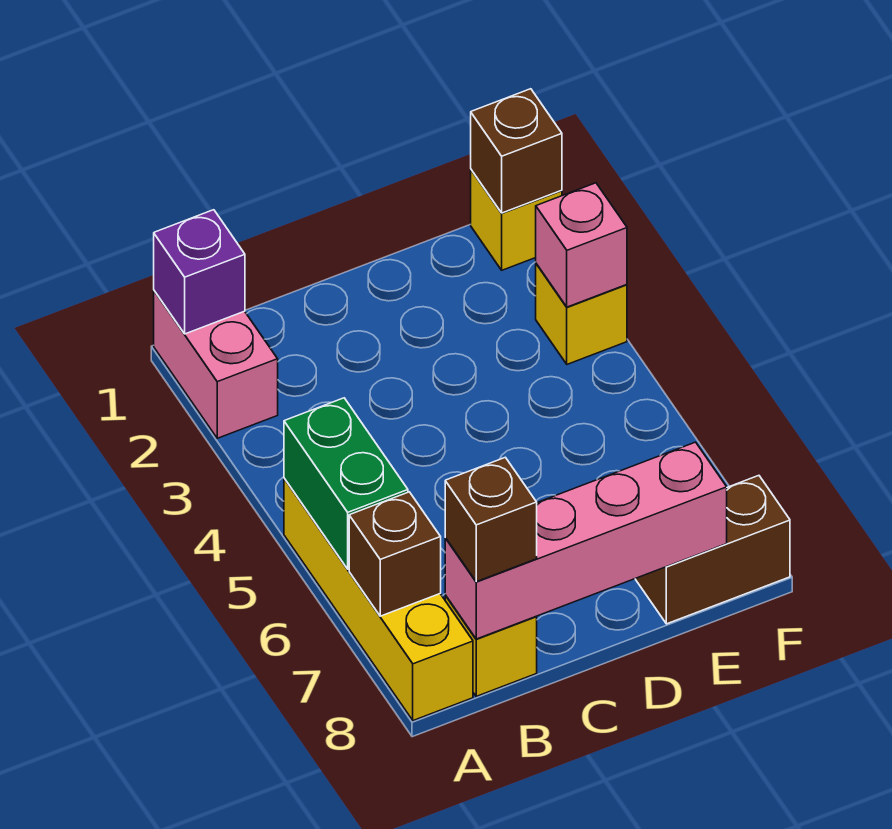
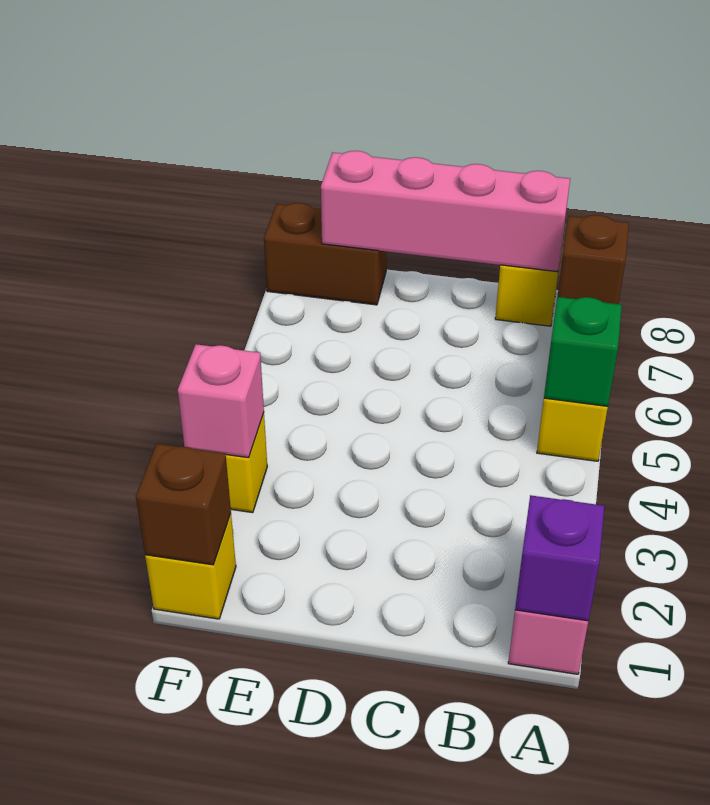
green 1x2 brick [284,398,408,569] -> green 1x1 brick [544,297,622,406]
brown 1x1 brick [445,457,537,582] -> none

